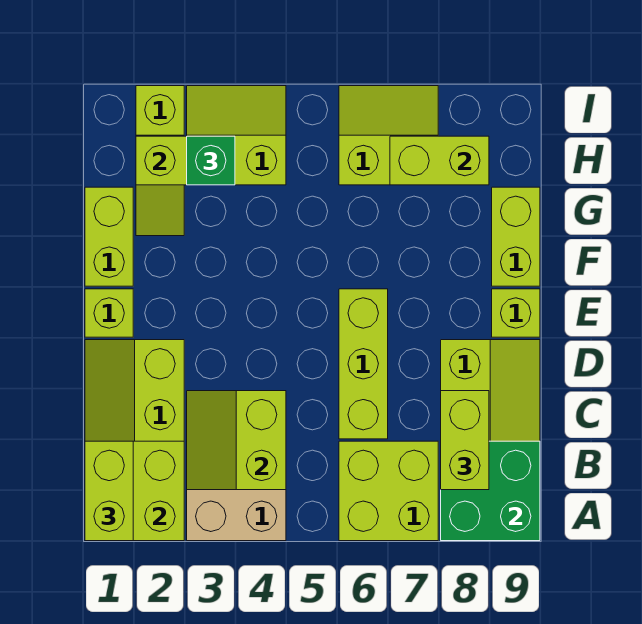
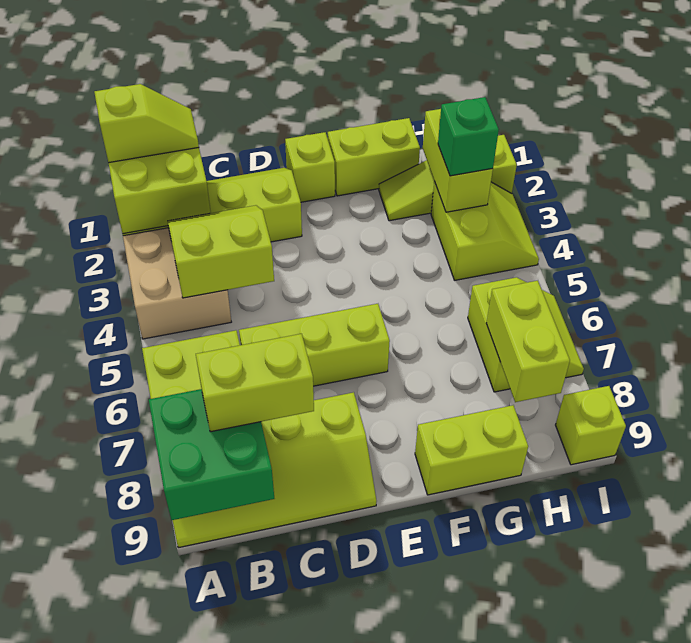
lime 1x2 brick [85,441,133,541] -> lime 1x2 slope [94,84,199,163]
lime 1x1 brick [492,289,540,337] -> lime 1x1 brick moved to [556,386,626,465]

